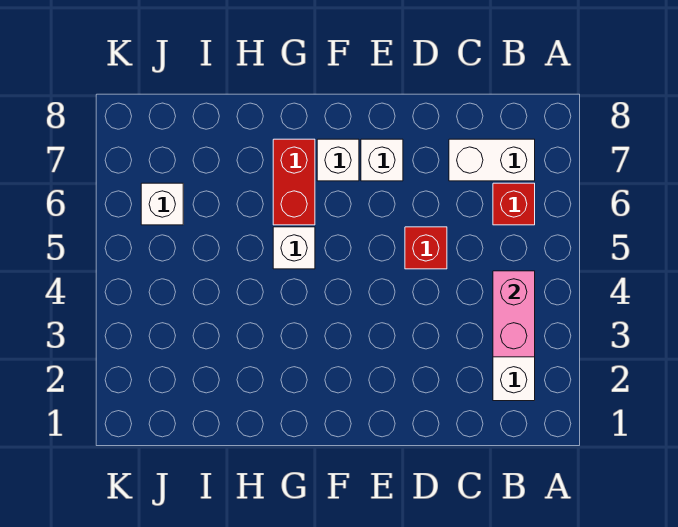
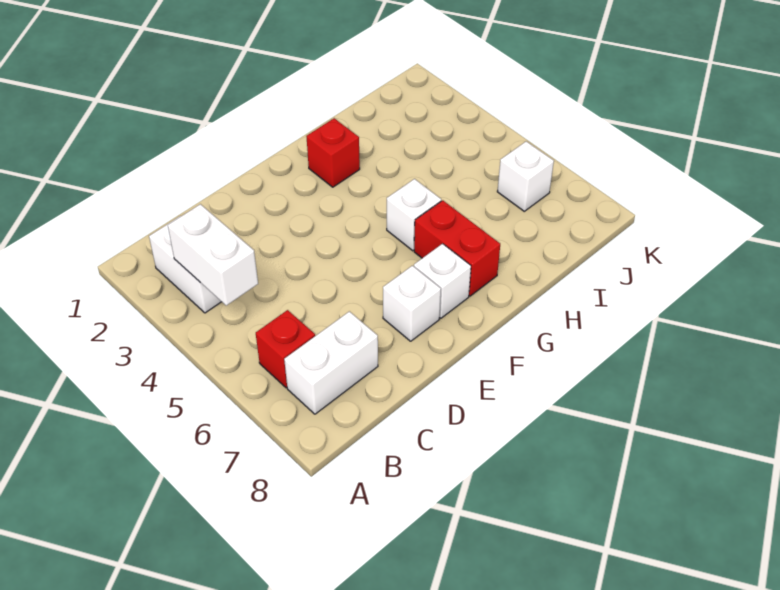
pink 1x2 brick [493,271,535,357] -> white 1x2 brick [168,204,258,306]
red 1x1 brick [405,227,447,269] -> red 1x1 brick moved to [306,118,360,187]

